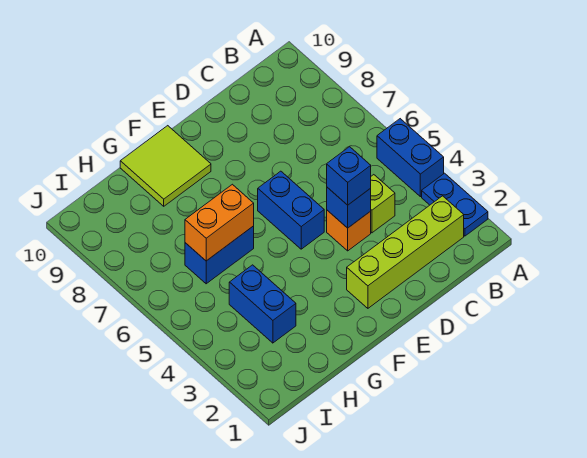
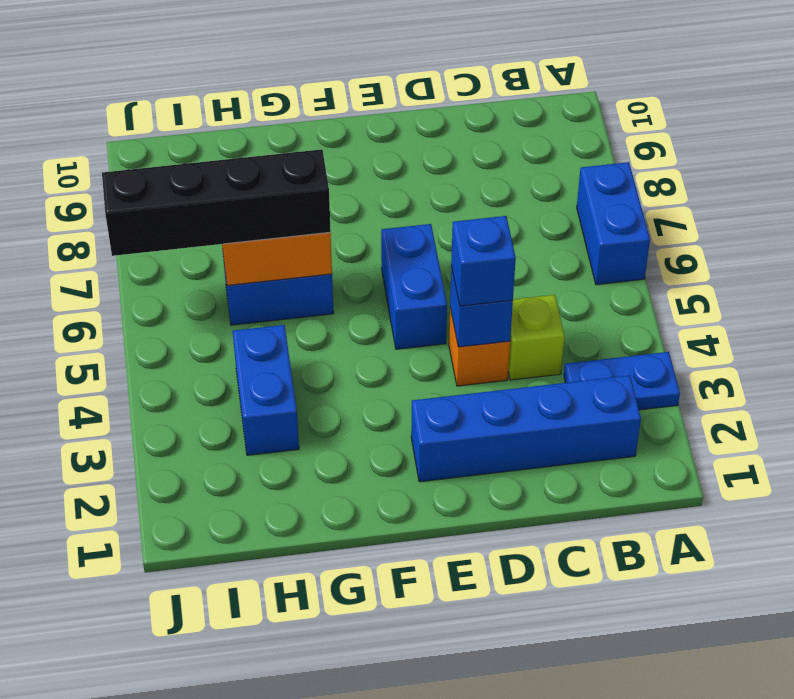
blue 1x2 plate [422,173,488,236] -> blue 1x2 plate turned to [564,352,680,410]
blue 1x2 brick [377,119,444,197] -> blue 1x2 brick moved to [577,162,650,285]
lime 1x4 brick [347,196,464,308] -> blue 1x4 brick [411,375,641,482]
lime 2x2 tile [120,126,211,206] -> none
none -> black 1x4 brick [102,149,331,256]

